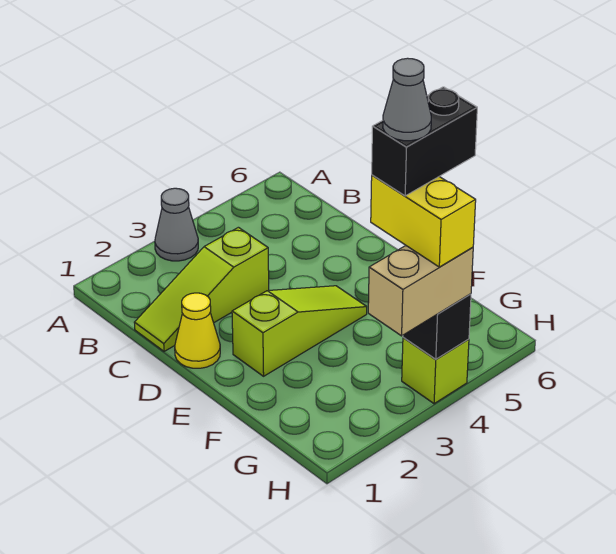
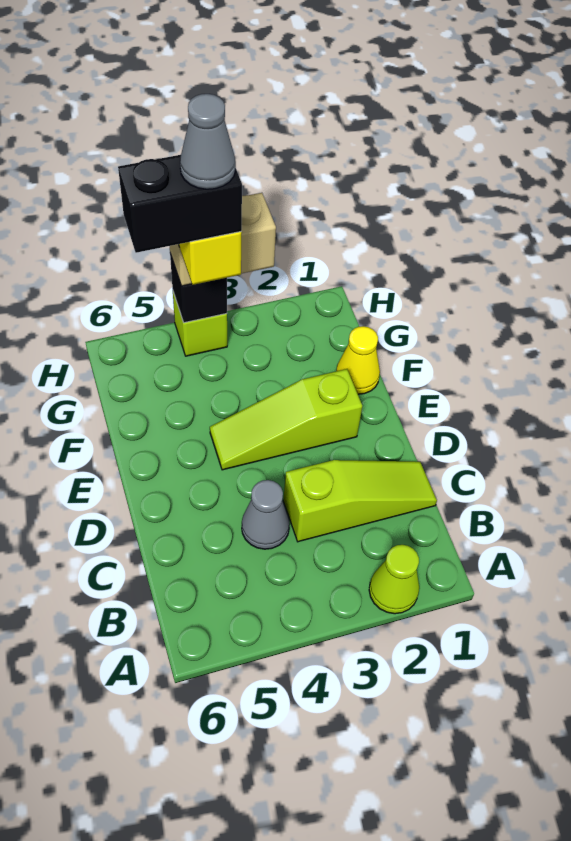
none -> lime 1x1 cone [369,545,419,614]
grey 1x1 cone [155,188,198,261] -> grey 1x1 cone moved to [242,480,290,549]
yellow 1x1 cone [175,293,220,368] -> yellow 1x1 cone moved to [336,326,380,394]

